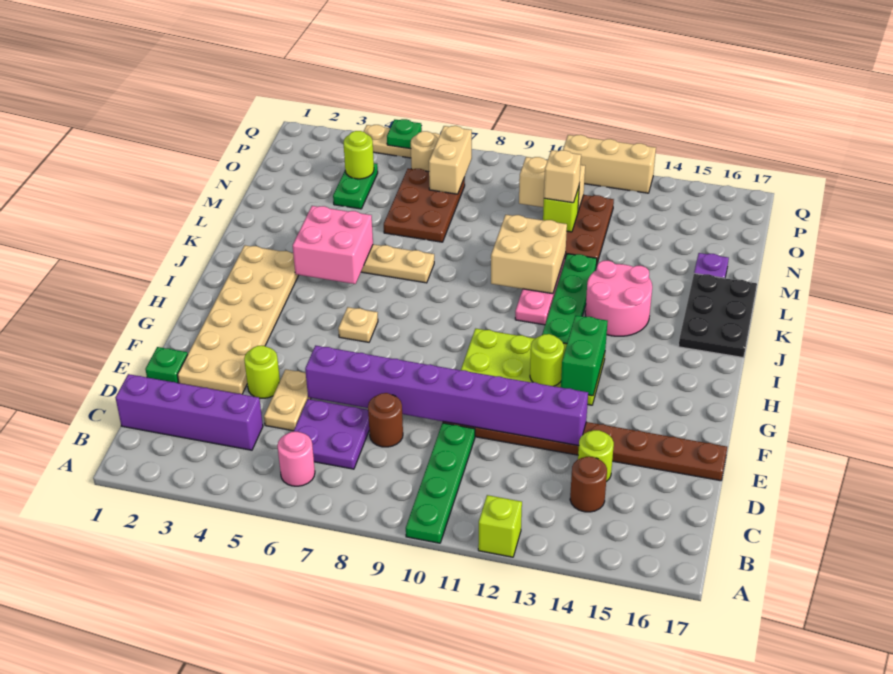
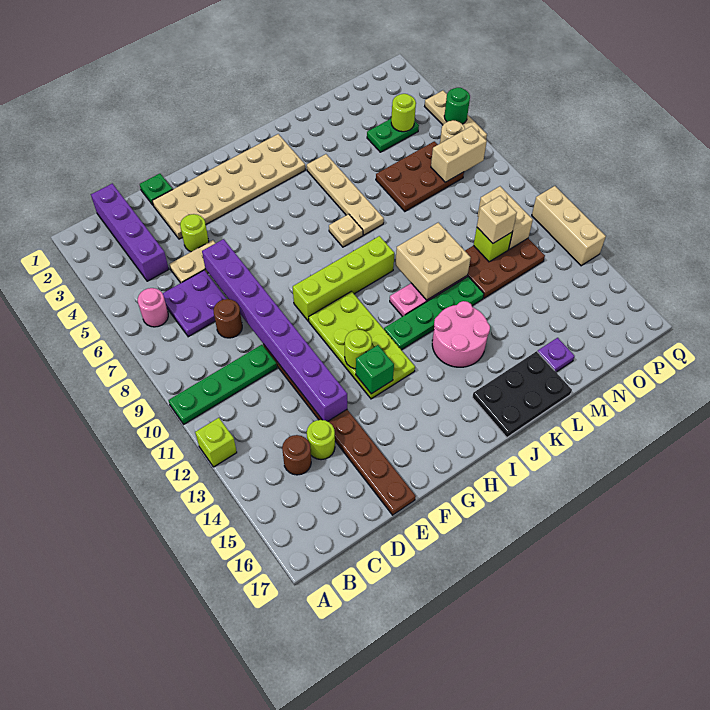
none -> lime 1x4 brick [293,236,394,321]
green 1x2 brick [561,315,608,396] -> green 1x1 brick [356,345,394,394]
tan 1x1 plate [338,307,378,342] -> tan 1x1 plate moved to [329,214,363,247]
pink 2x2 brick [293,206,373,284] -> none
green 1x1 plate [387,119,422,149] -> green 1x1 round brick [444,88,470,124]

